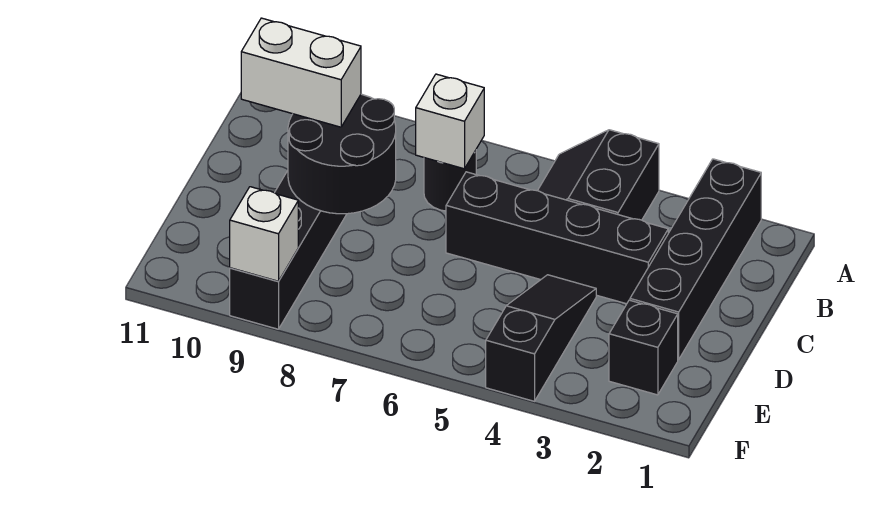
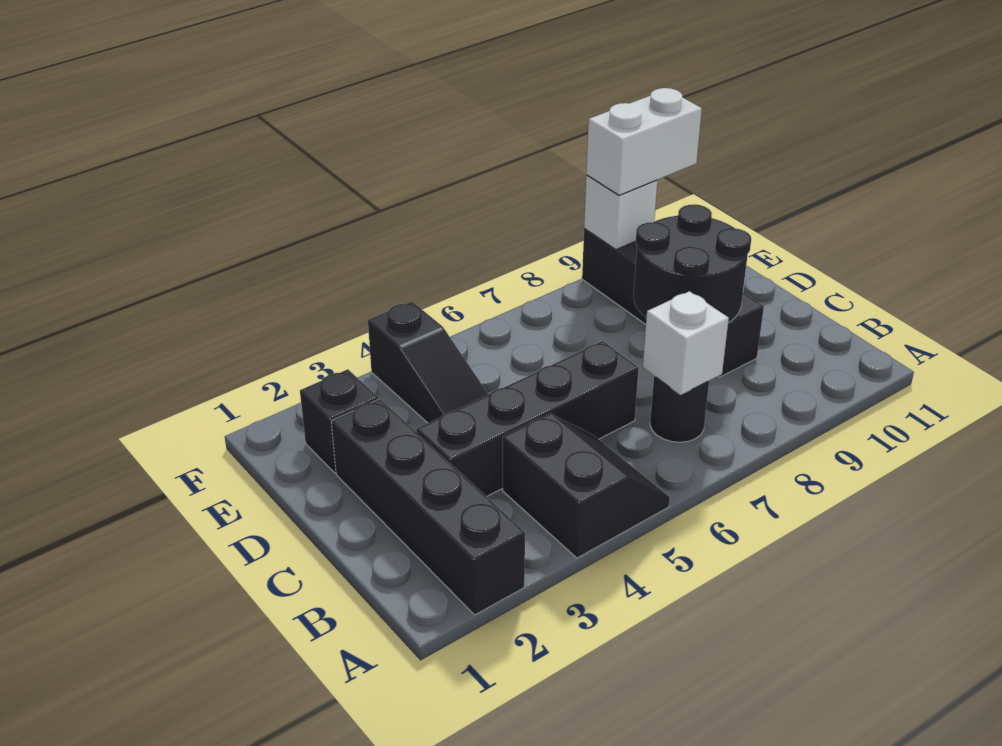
white 1x2 brick [241,18,361,127] -> white 1x2 brick moved to [586,88,702,196]

